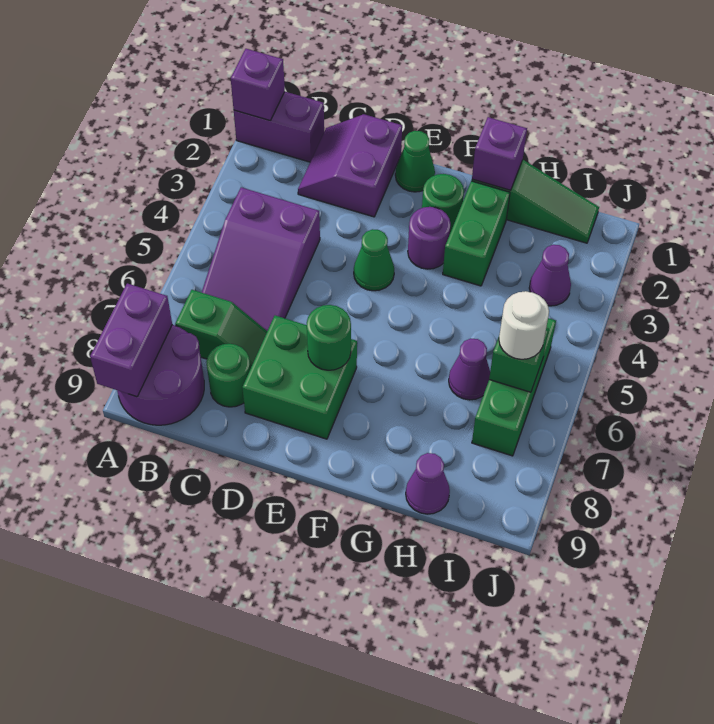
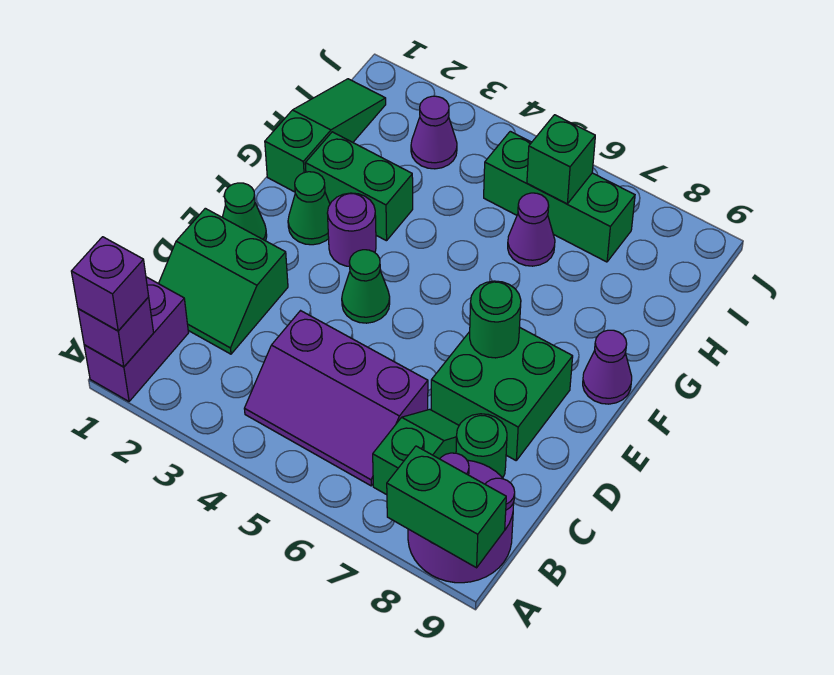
purple 1x2 brick [90,283,172,397] -> green 1x2 brick [387,446,506,568]
purple 2x3 slope [202,187,320,331] -> purple 2x3 slope turned to [244,311,428,486]
purple 2x2 slope [298,114,402,217] -> green 2x2 slope [159,208,288,354]
green 1x1 round brick [422,174,464,233] -> green 1x1 cone [288,172,330,245]
purple 1x1 brick [472,117,527,190] -> purple 1x1 brick moved to [71,237,149,331]
purple 1x1 cone [406,453,450,514] -> purple 1x1 cone moved to [583,330,632,404]
white 1x1 round brick [499,291,549,359] -> none

